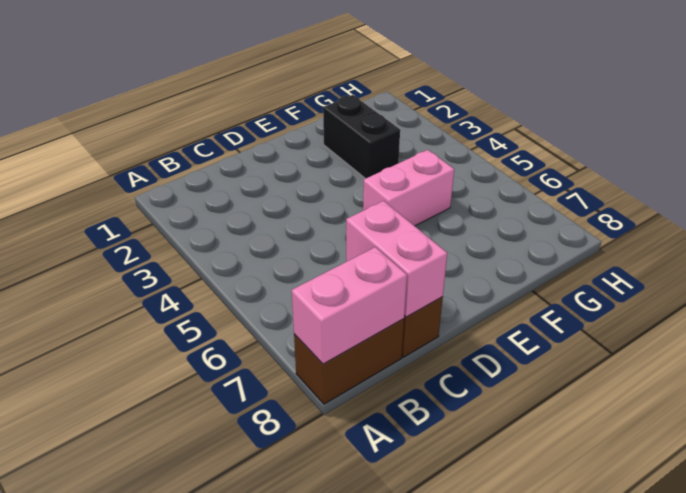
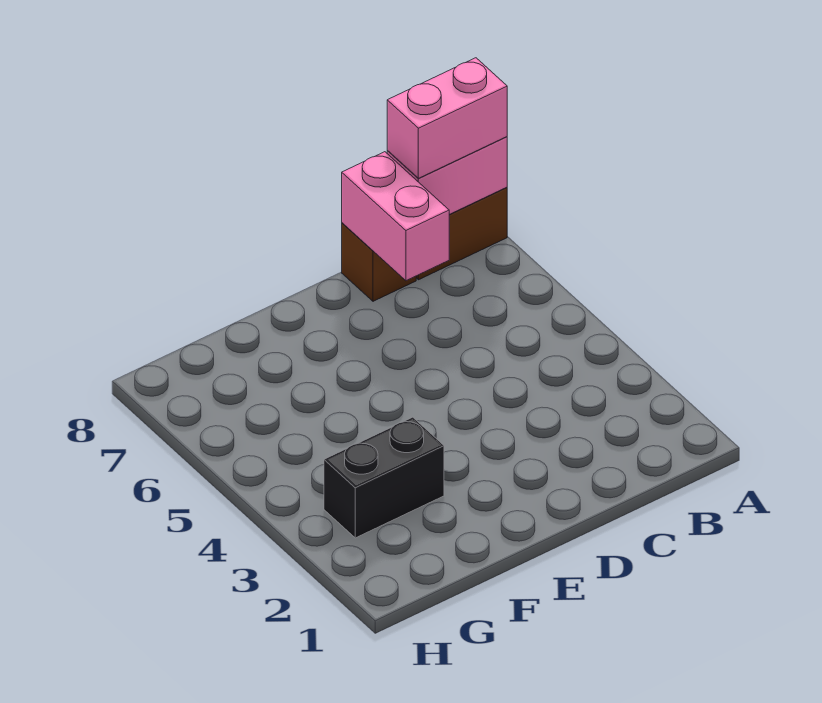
pink 1x2 brick [363,150,454,226] -> pink 1x2 brick moved to [387,58,507,178]
black 1x2 brick [323,95,400,179] -> black 1x2 brick turned to [324,417,444,538]

